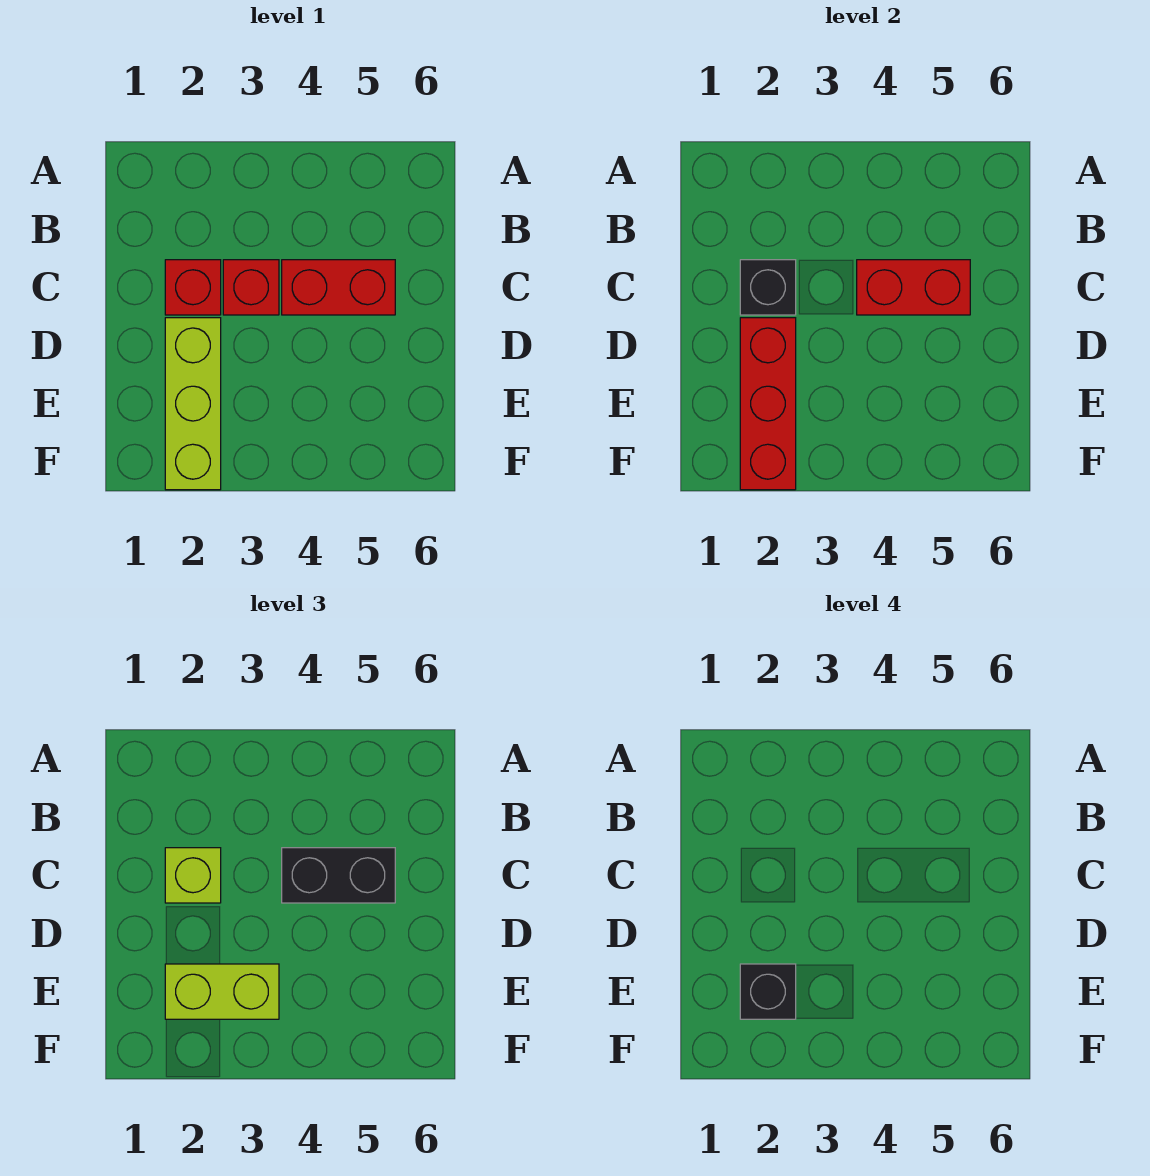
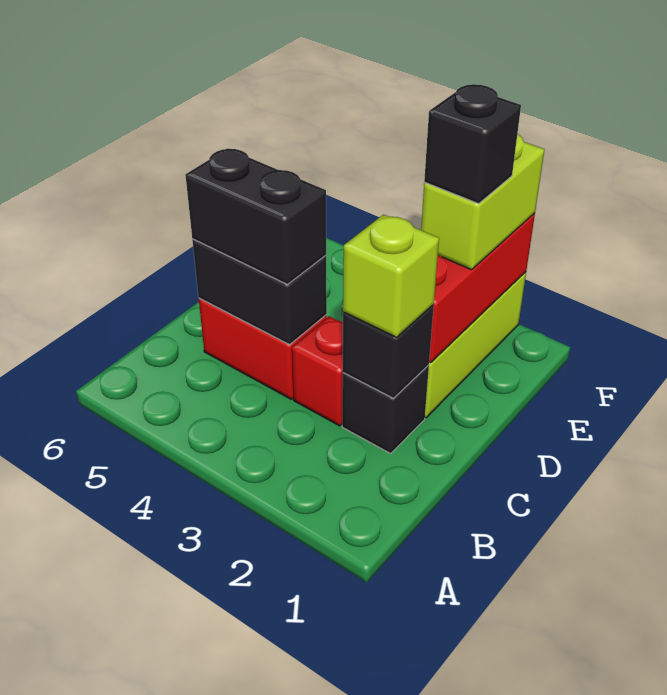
red 1x1 brick [165,260,221,315] -> black 1x1 brick [342,365,429,454]
red 1x2 brick [857,260,970,315] -> black 1x2 brick [192,239,327,345]
lime 1x2 brick [165,964,279,1019] -> lime 1x2 brick turned to [421,134,544,270]

